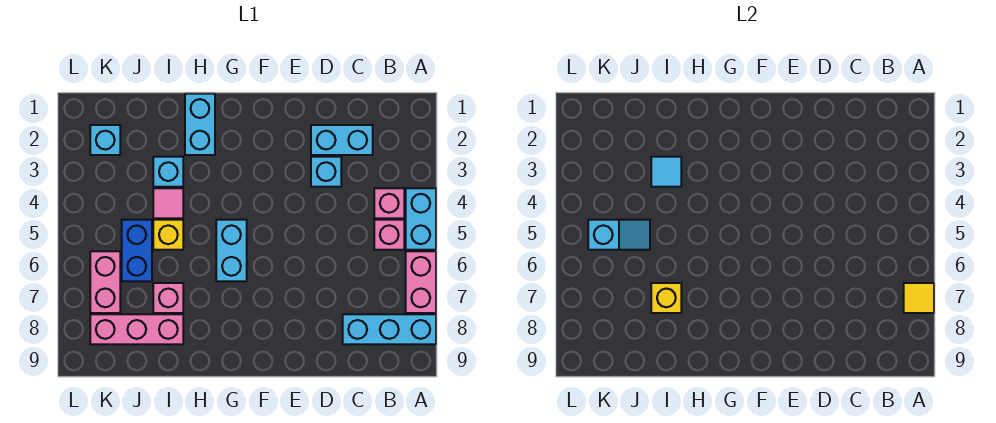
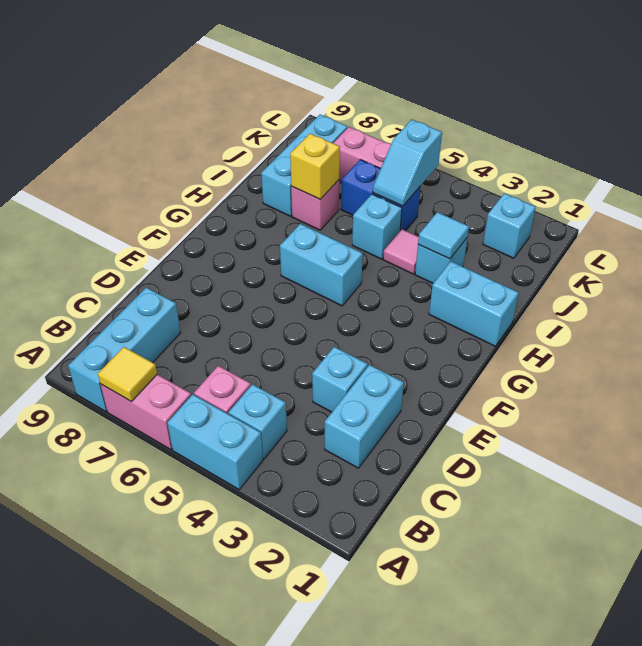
pink 1x1 brick [374,188,404,218] -> cyan 1x1 brick [228,384,287,459]
yellow 1x1 brick [153,220,183,250] -> cyan 1x1 brick [352,194,402,259]
pink 1x3 brick [90,314,183,344] -> cyan 1x3 brick [261,115,347,216]

